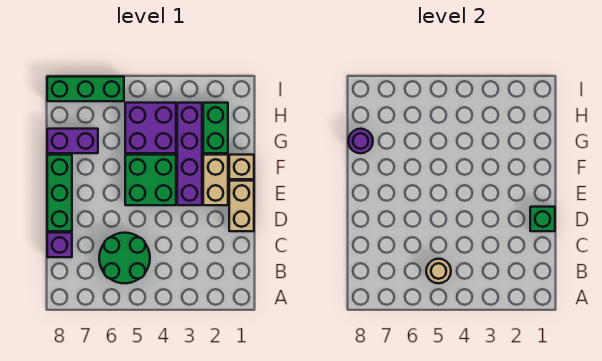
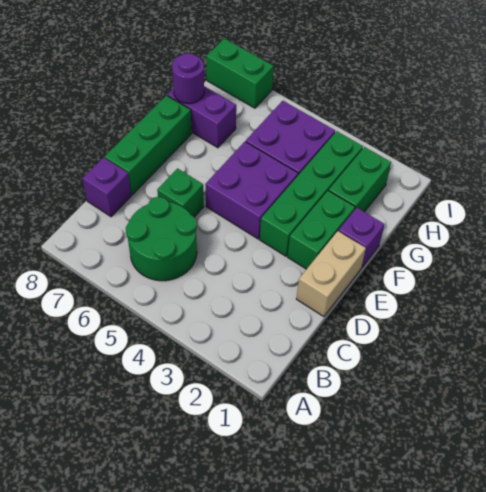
tan 1x1 round brick [426,259,451,283] -> none
green 1x1 brick [530,207,555,231] -> green 1x1 brick moved to [157,168,204,217]
tan 1x2 brick [203,155,228,205] -> green 1x2 brick [288,191,355,269]
purple 1x4 brick [177,103,202,205] -> green 1x4 brick [260,131,363,256]
green 2x2 brick [125,155,176,205] -> purple 2x2 brick [205,142,298,239]
tan 1x1 brick [229,155,254,179] -> purple 1x1 brick [339,208,385,268]
green 1x3 brick [47,77,124,101] -> green 1x2 brick [206,38,274,108]

